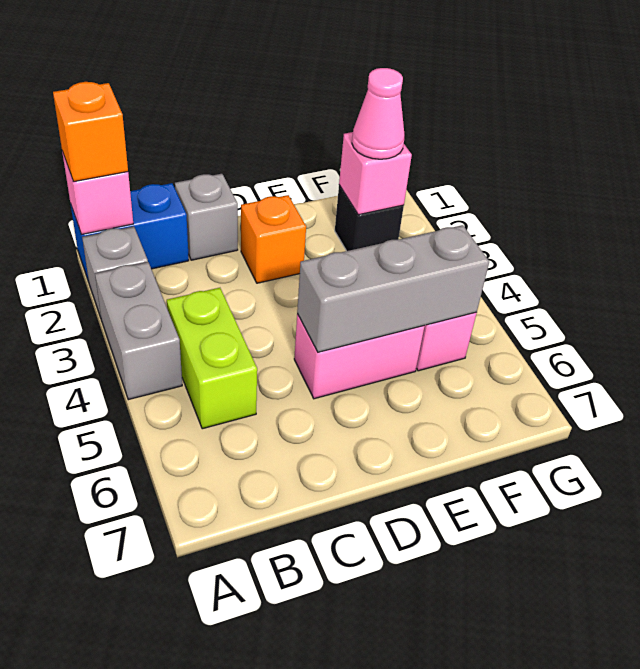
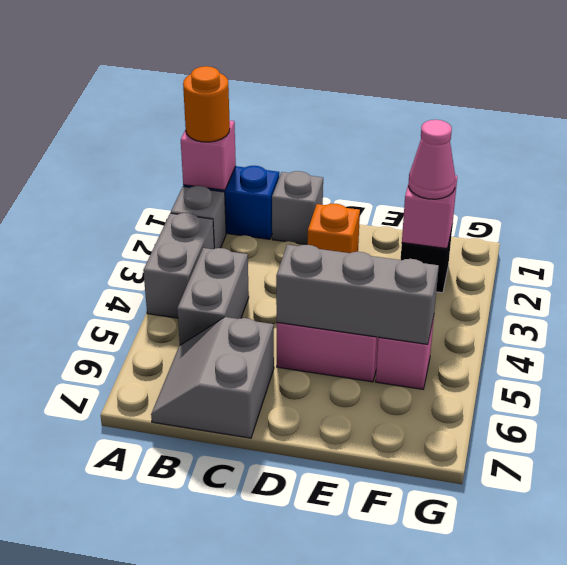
orange 1x1 brick [53,82,128,182] -> orange 1x1 round brick [183,66,230,142]
lime 1x2 brick [167,288,257,429] -> grey 1x2 brick [177,248,249,345]
none -> grey 2x2 slope [151,317,274,438]

